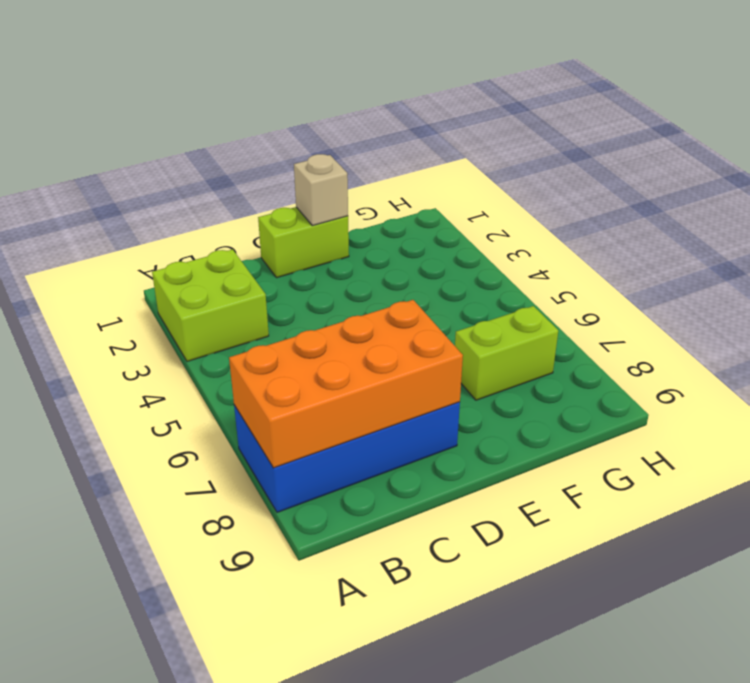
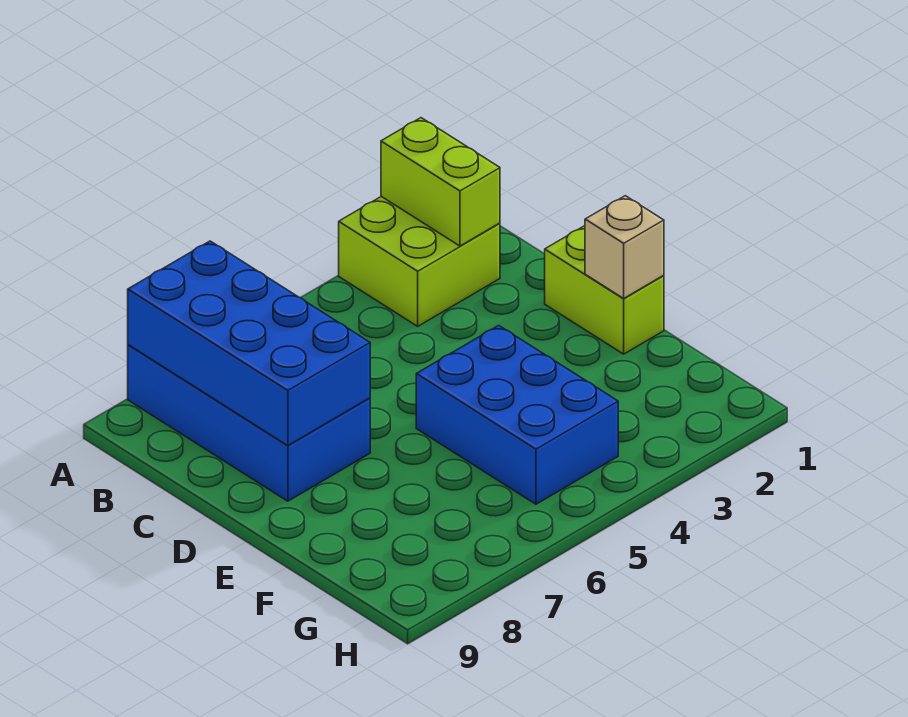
orange 2x4 brick [229,300,463,468] -> blue 2x4 brick [128,241,370,446]
none -> blue 2x3 brick [416,325,618,504]
lime 1x2 brick [455,306,558,400] -> lime 1x2 brick moved to [381,118,500,246]

